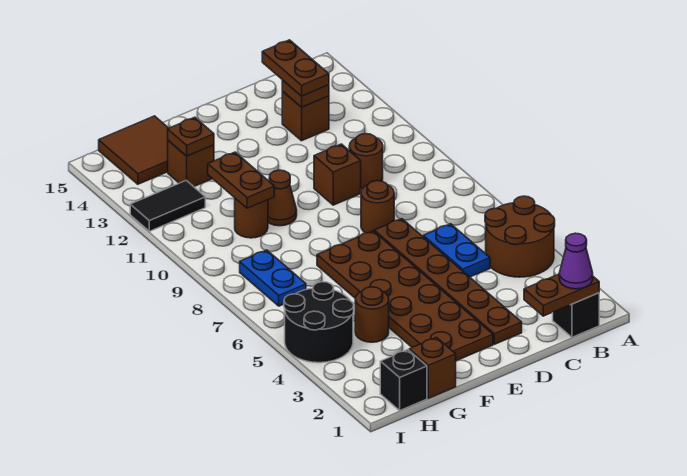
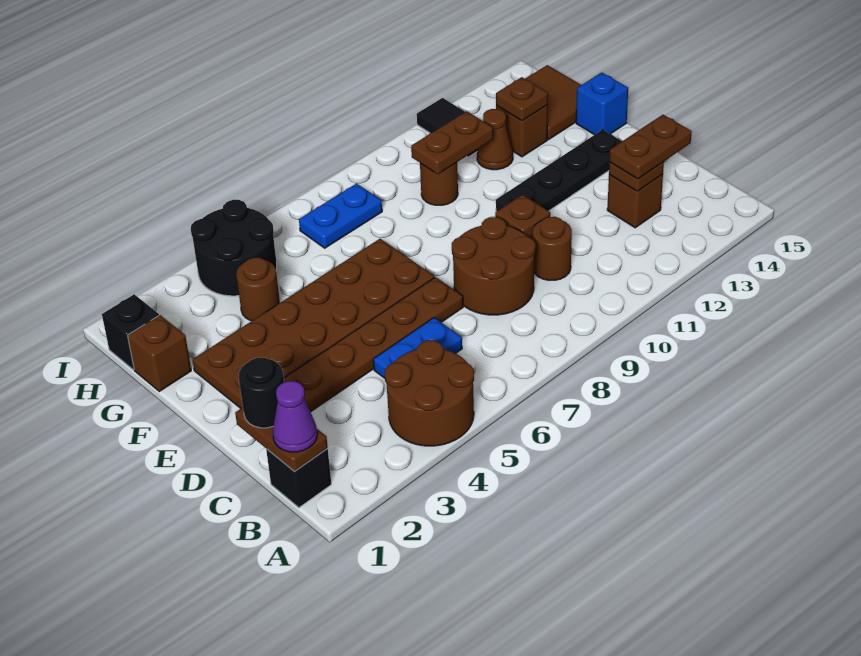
none -> black 1x1 round brick [239,358,284,428]
brown 1x1 round brick [361,181,394,233] -> brown 2x2 round brick [452,217,535,315]
none -> black 1x4 plate [496,130,622,212]
brown 1x1 cone [268,170,297,226] -> brown 1x1 cone moved to [477,109,513,170]
none -> blue 1x1 brick [576,72,628,135]

